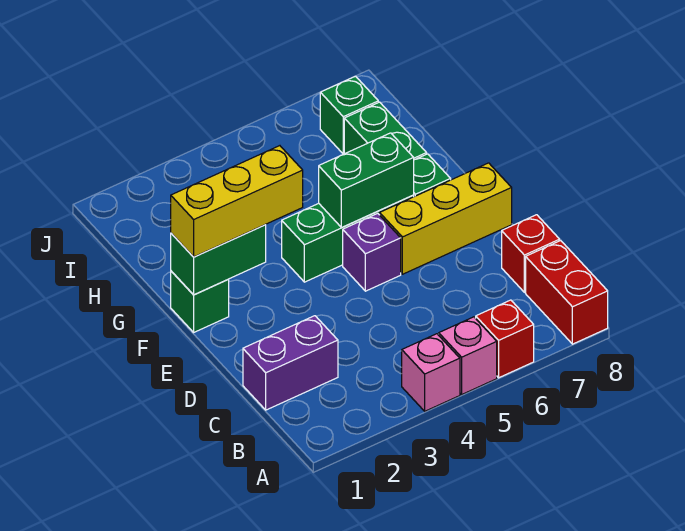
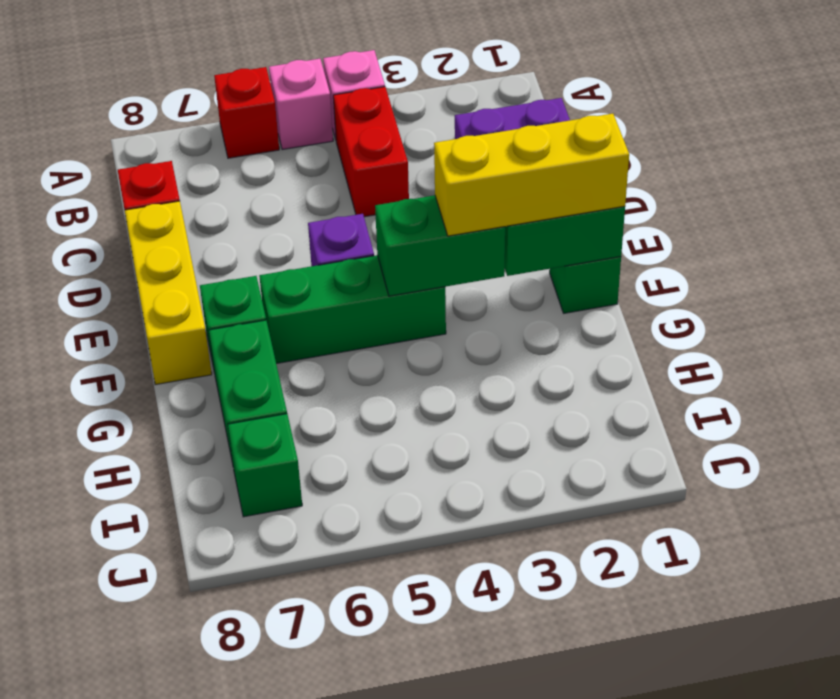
red 1x2 brick [526,241,608,344] -> red 1x2 brick moved to [333,87,409,217]
yellow 1x3 brick [380,163,512,274] -> yellow 1x3 brick turned to [125,201,212,385]
green 1x2 brick [319,133,414,228] -> green 1x2 brick moved to [375,195,505,296]

